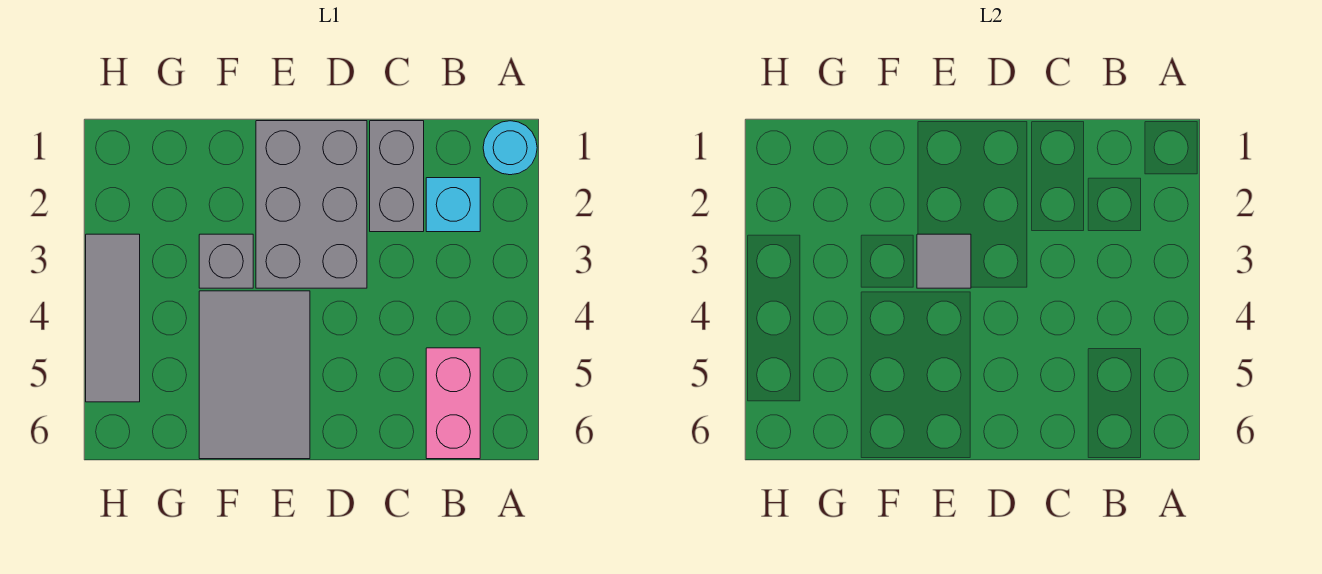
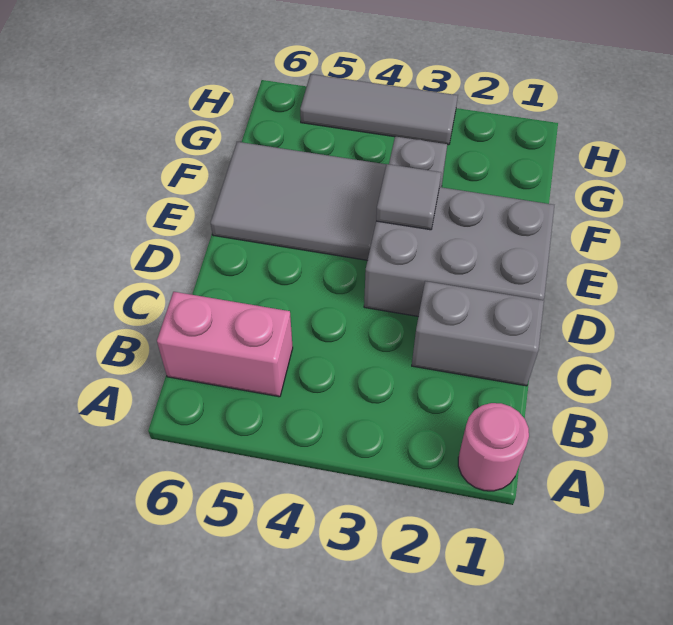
cyan 1x1 round brick [483,121,537,175] -> pink 1x1 round brick [458,403,529,491]
cyan 1x1 brick [426,178,480,232] -> none

